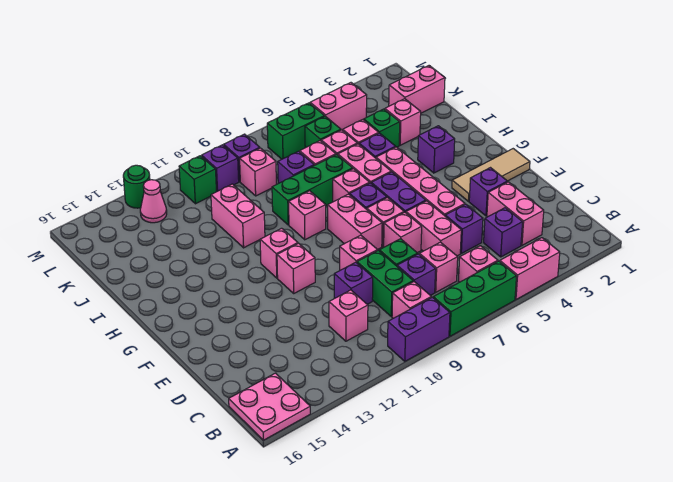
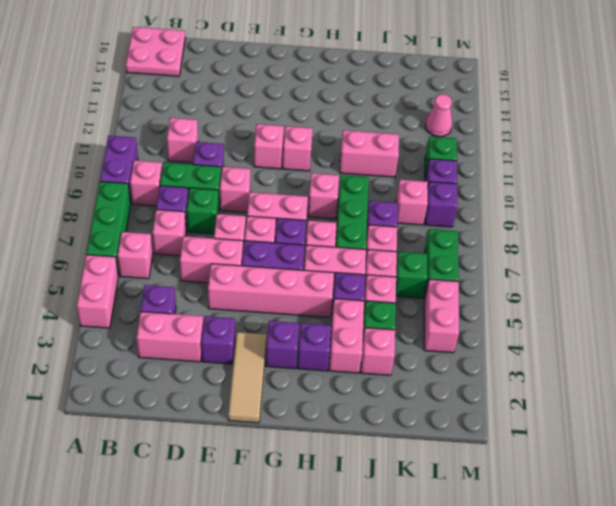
purple 1x1 brick [445,204,483,253] -> purple 1x1 brick moved to [266,321,299,369]
pink 1x2 brick [389,66,445,113] -> pink 1x2 brick moved to [329,299,364,373]
green 1x1 round brick [123,165,150,208] -> none

